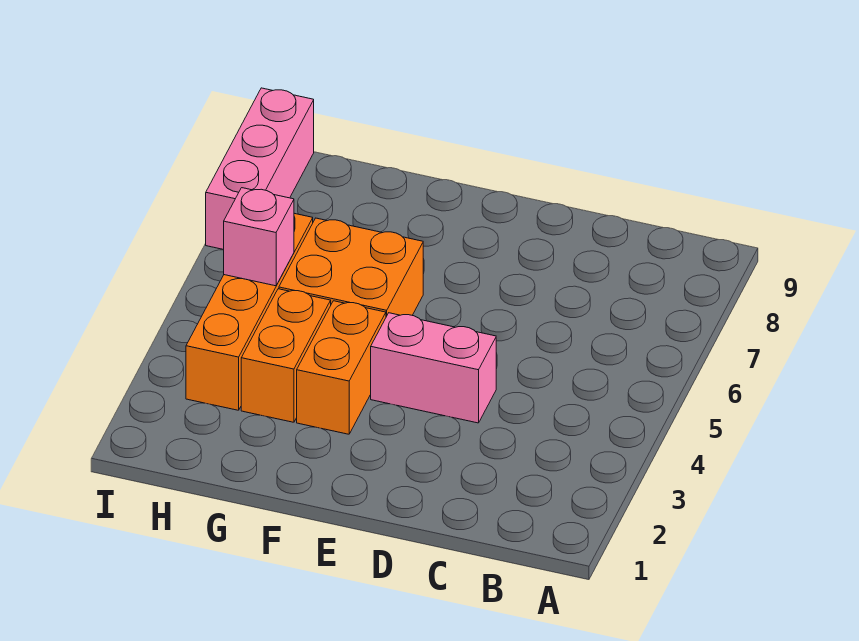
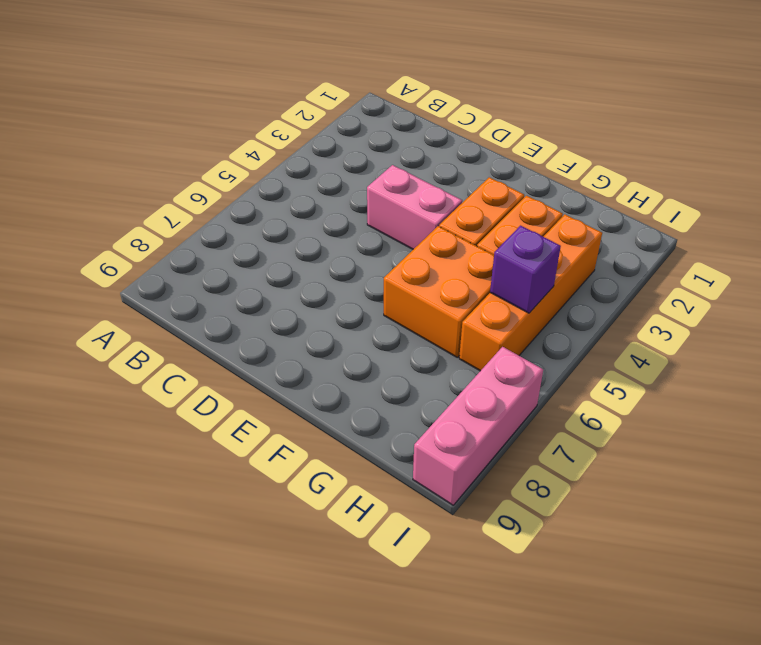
pink 1x1 brick [224,188,294,286] -> purple 1x1 brick [490,226,561,313]

